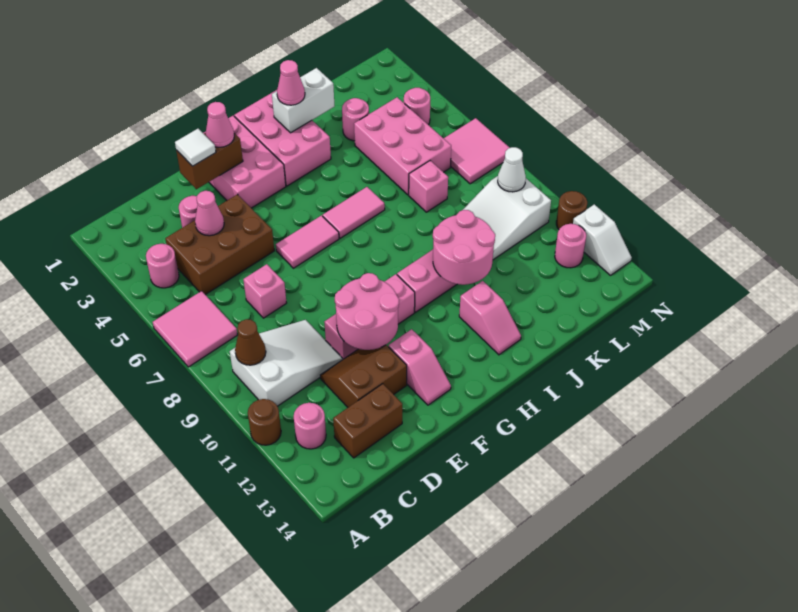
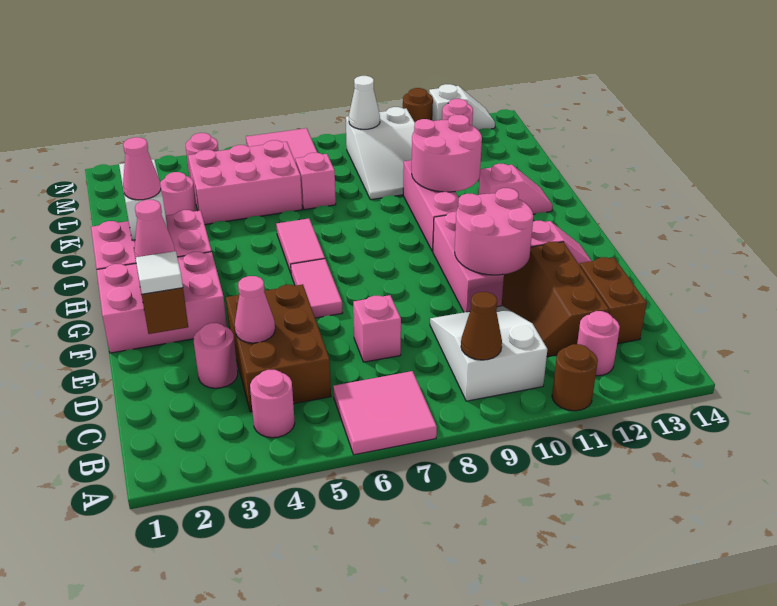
brown 2x2 slope [320,345,407,407] -> brown 2x3 slope [502,242,609,357]

